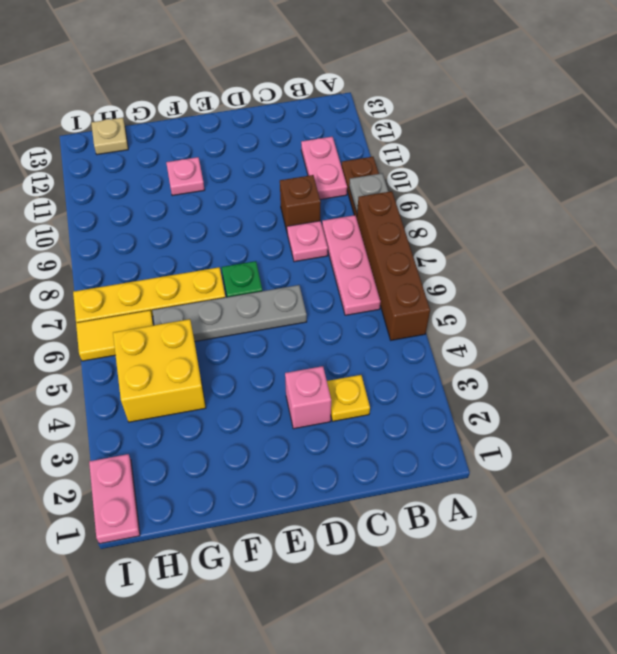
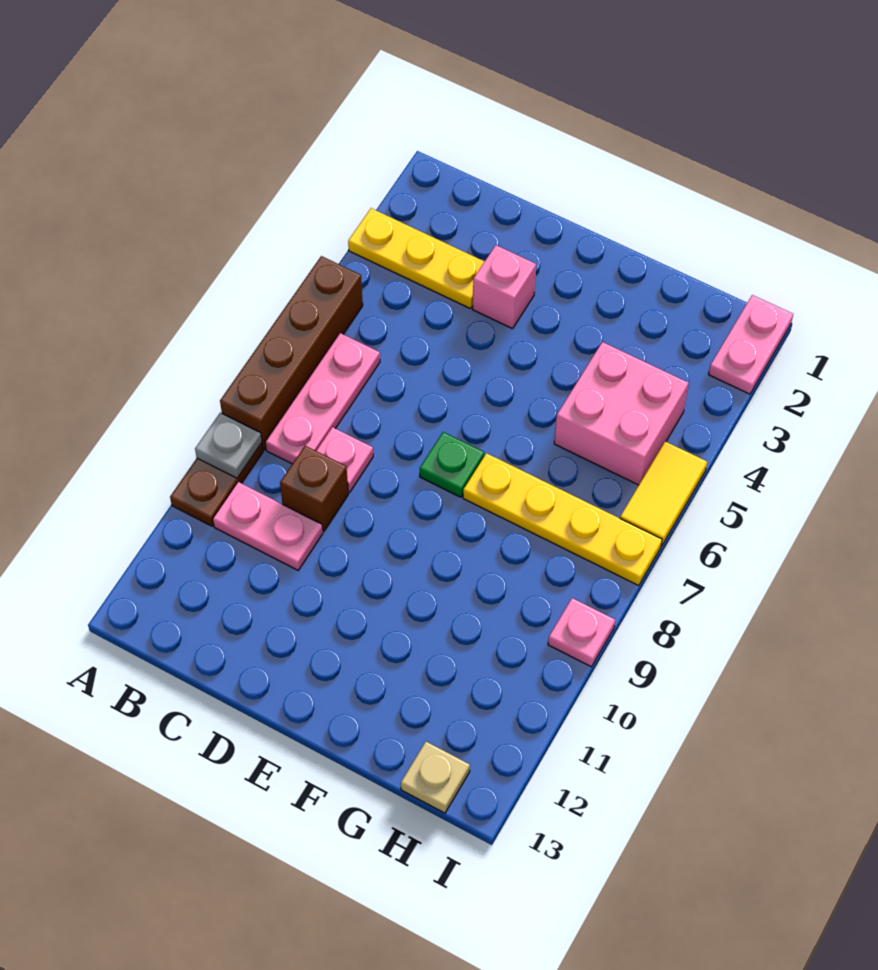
pink 1x2 plate [301,137,347,200] -> pink 1x2 plate turned to [213,482,323,570]
yellow 1x1 plate [327,375,370,421] -> yellow 1x3 plate [348,208,485,309]
grey 1x4 plate [152,285,307,341] -> none
pink 1x1 plate [166,157,205,196] -> pink 1x1 plate moved to [548,598,615,667]
yellow 2x2 brick [113,319,206,422] -> pink 2x2 brick [554,342,689,485]
yellow 1x2 tile [76,310,153,361] -> yellow 1x2 tile turned to [620,441,707,546]

